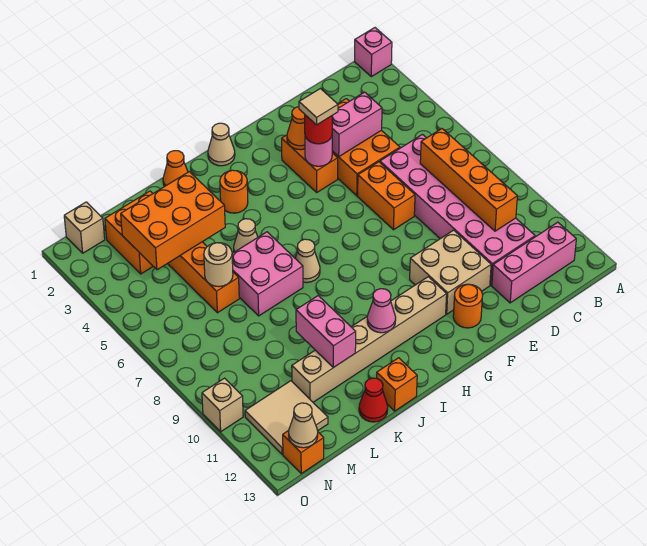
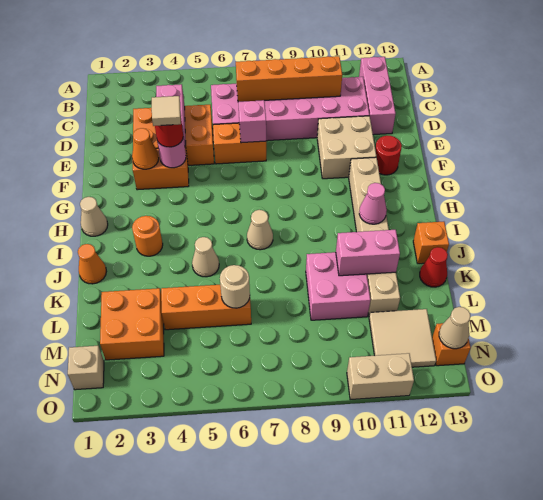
pink 1x1 brick [355,28,392,77] -> pink 1x1 brick moved to [238,100,266,143]
orange 1x1 round brick [453,284,483,328] -> red 1x1 round brick [375,136,402,175]
pink 2x2 brick [232,232,303,316] -> pink 2x2 brick moved to [306,252,370,320]
orange 2x3 brick [121,172,225,270] -> none
tan 1x1 brick [202,378,243,432] -> tan 1x2 brick [347,353,414,400]

